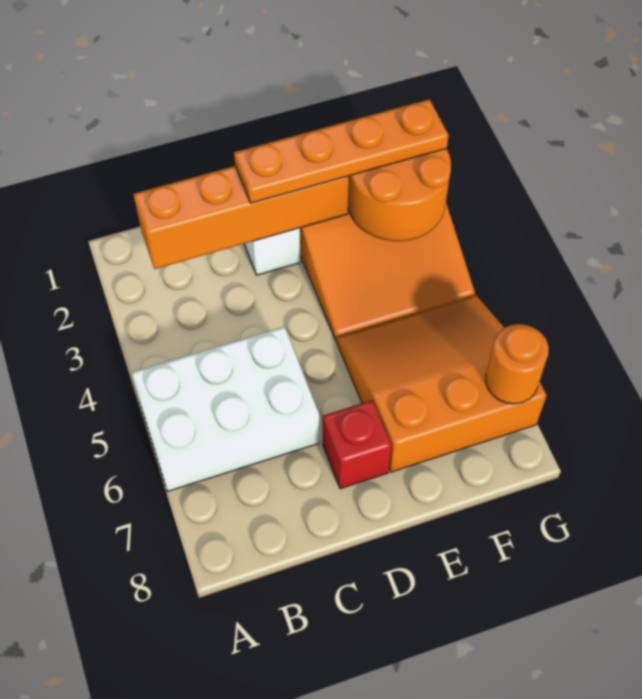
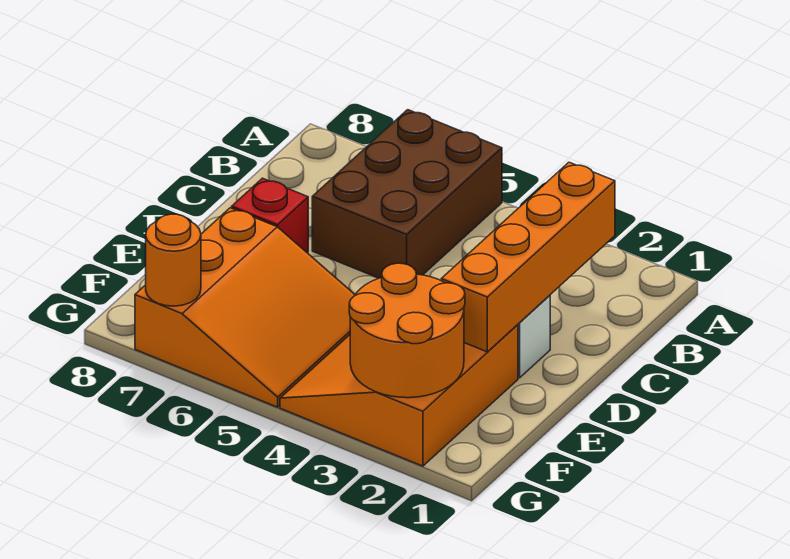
white 2x3 brick [131,327,319,491] -> brown 2x3 brick [312,110,502,278]
orange 1x4 plate [234,99,449,203] -> none

